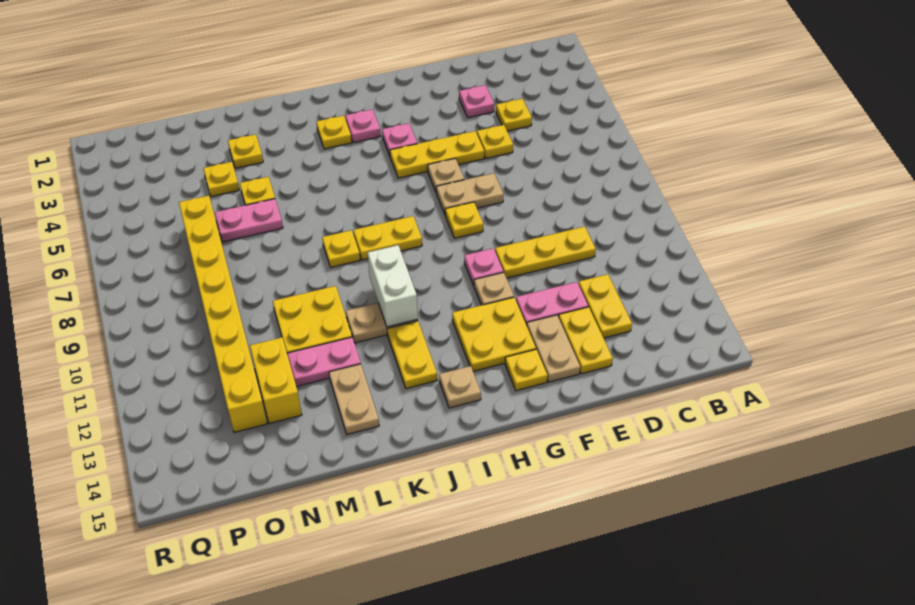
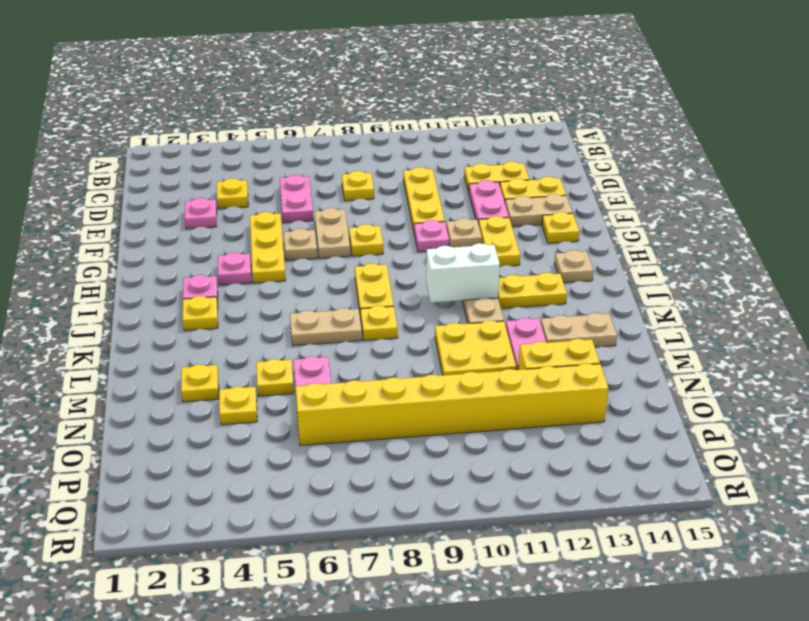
none -> pink 1x2 plate [280,175,313,223]
yellow 1x1 plate [477,125,513,158] -> yellow 1x1 plate moved to [342,171,374,201]
yellow 2x2 plate [452,297,536,371] -> yellow 1x2 plate [479,216,520,266]
none -> tan 1x2 plate [290,308,362,346]

